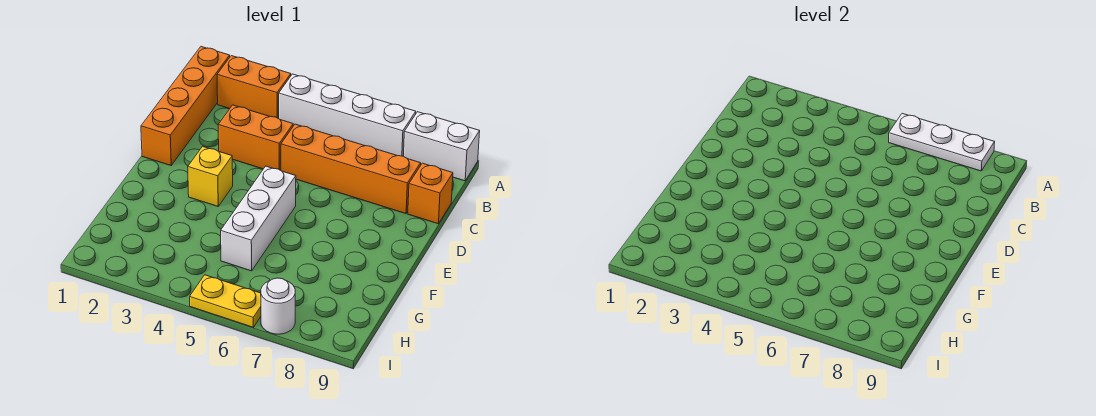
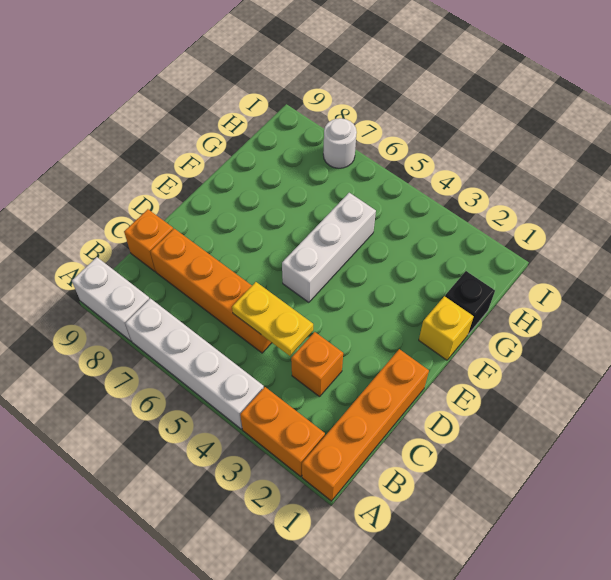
white 1x3 plate [889,113,995,171] -> none
orange 1x2 brick [218,105,293,170] -> orange 1x1 brick [291,332,343,397]
yellow 1x1 brick [188,146,233,206] -> yellow 1x1 brick moved to [419,296,474,360]
none -> black 1x1 brick [445,271,495,334]
yellow 1x2 plate [190,275,261,327] -> yellow 1x2 plate moved to [232,282,313,356]

